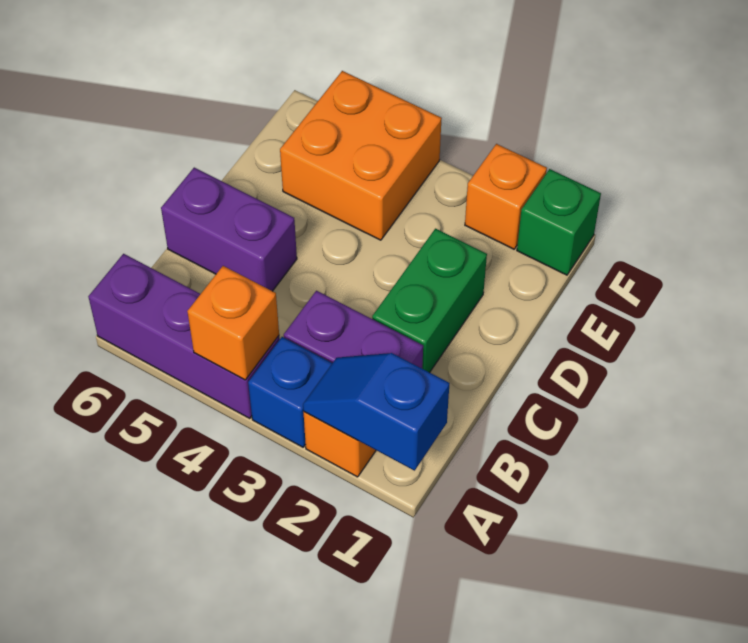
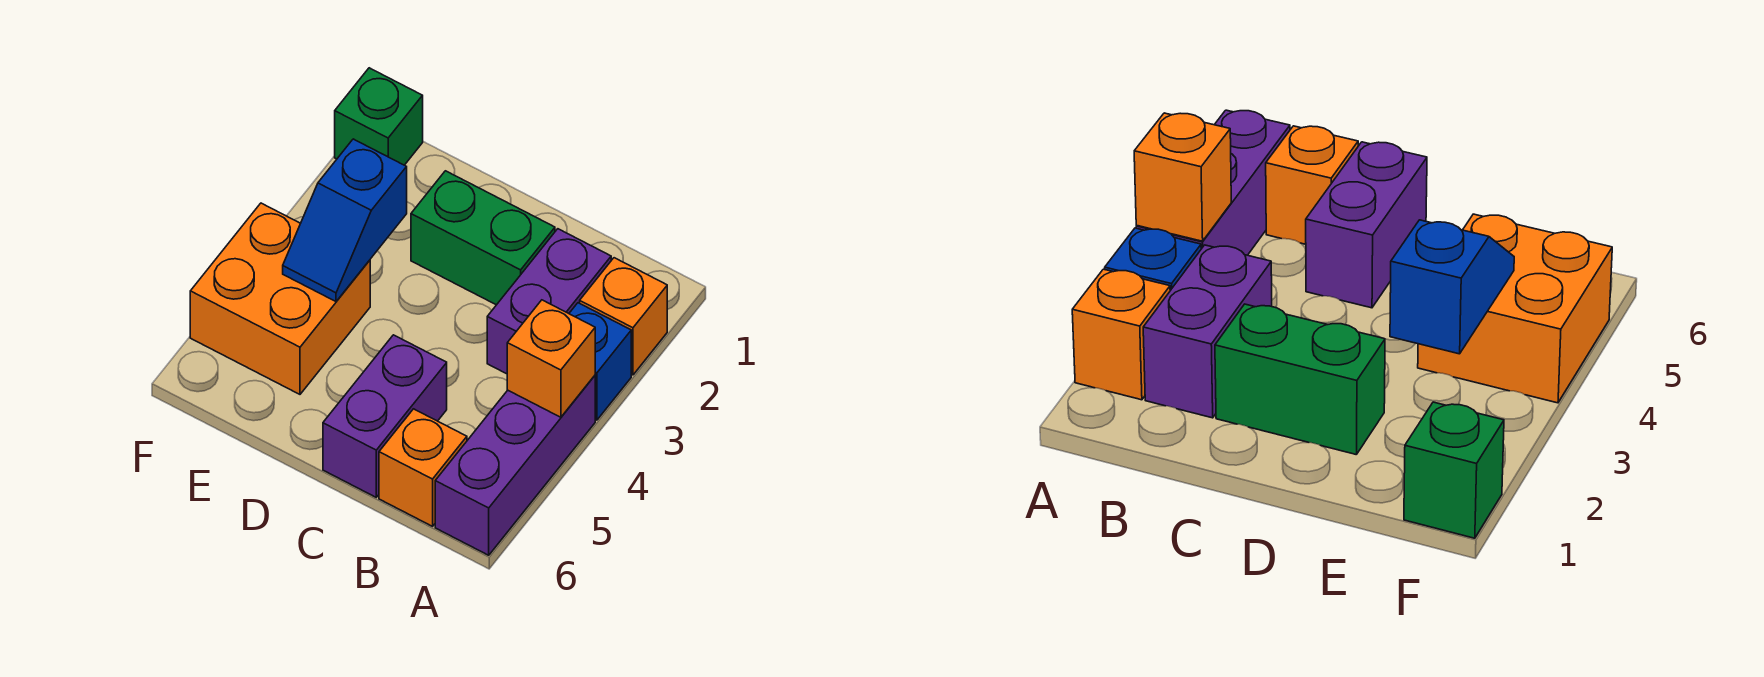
blue 1x2 slope [303,353,450,471] -> blue 1x2 slope moved to [283,139,407,301]
orange 1x1 brick [465,144,547,249] -> orange 1x1 brick moved to [379,409,467,526]

